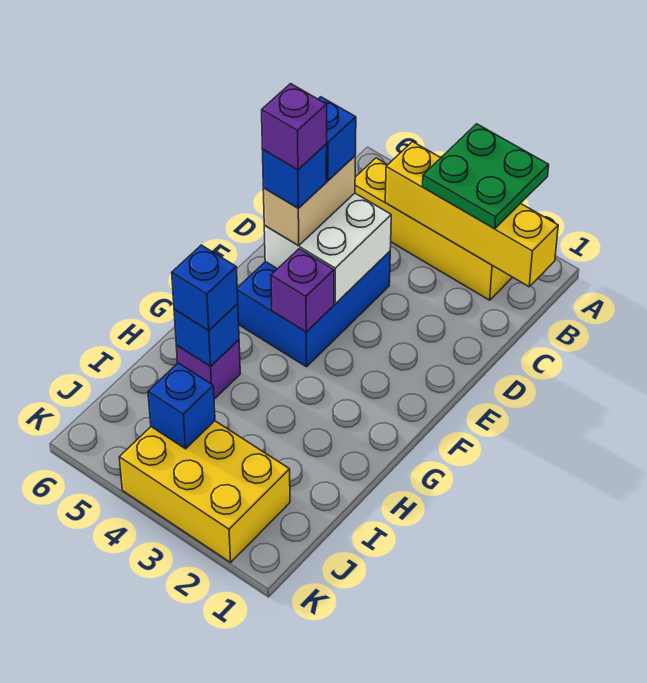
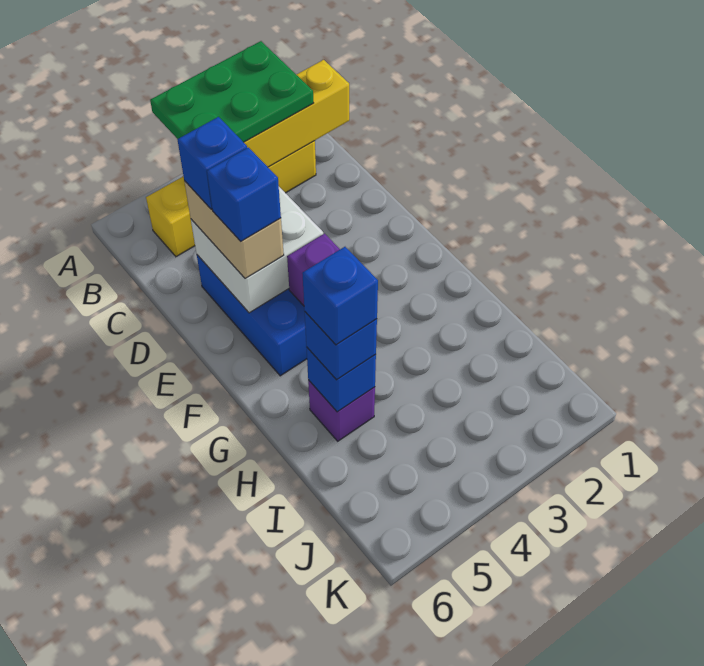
green 2x2 plate [423,124,549,229] -> green 2x3 plate [150,41,313,142]
purple 1x1 brick [262,84,327,170] -> none
yellow 2x3 brick [119,421,290,562] -> none
blue 1x1 brick [148,363,215,449] -> blue 1x1 brick moved to [302,247,378,345]

